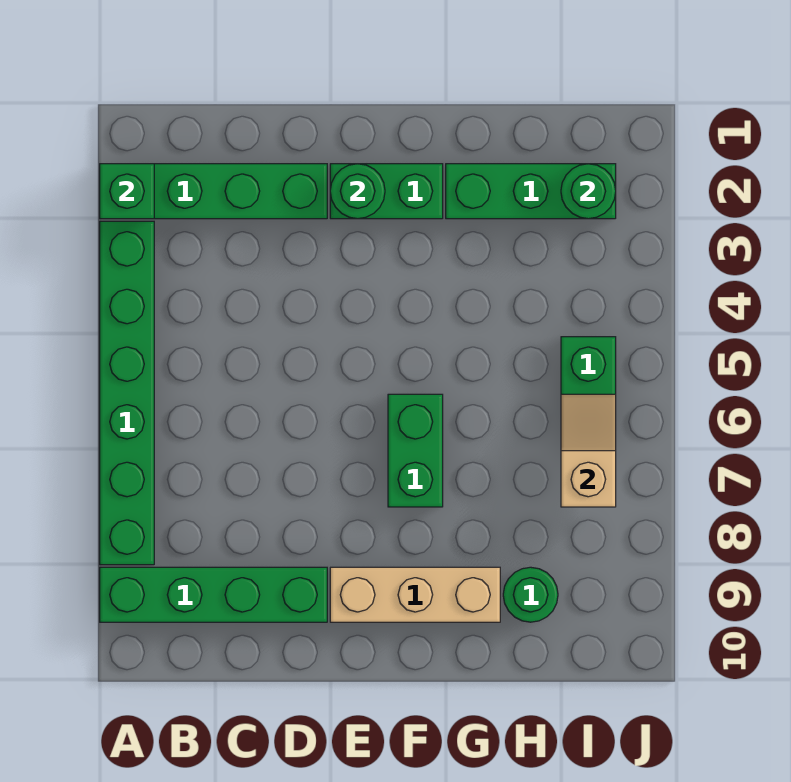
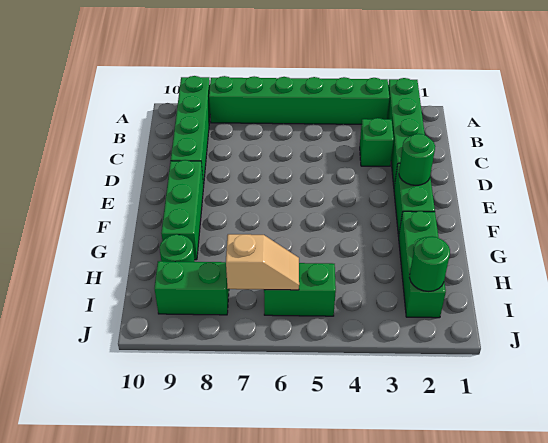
green 1x1 brick [100,164,154,219] -> green 1x1 brick moved to [360,118,394,166]
tan 1x3 brick [330,567,500,622] -> green 1x3 brick [161,160,204,260]
green 1x2 brick [388,394,443,507] -> green 1x2 brick moved to [154,261,229,315]

